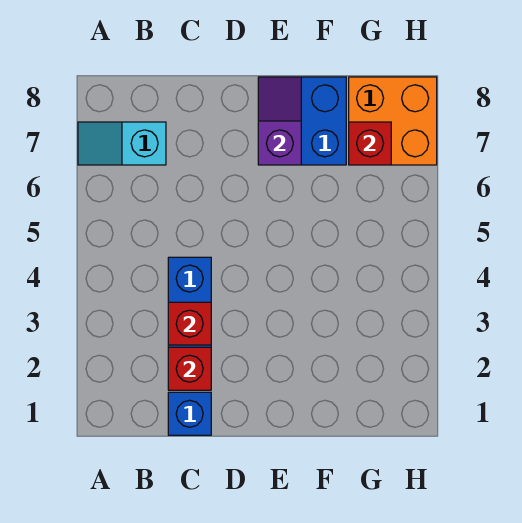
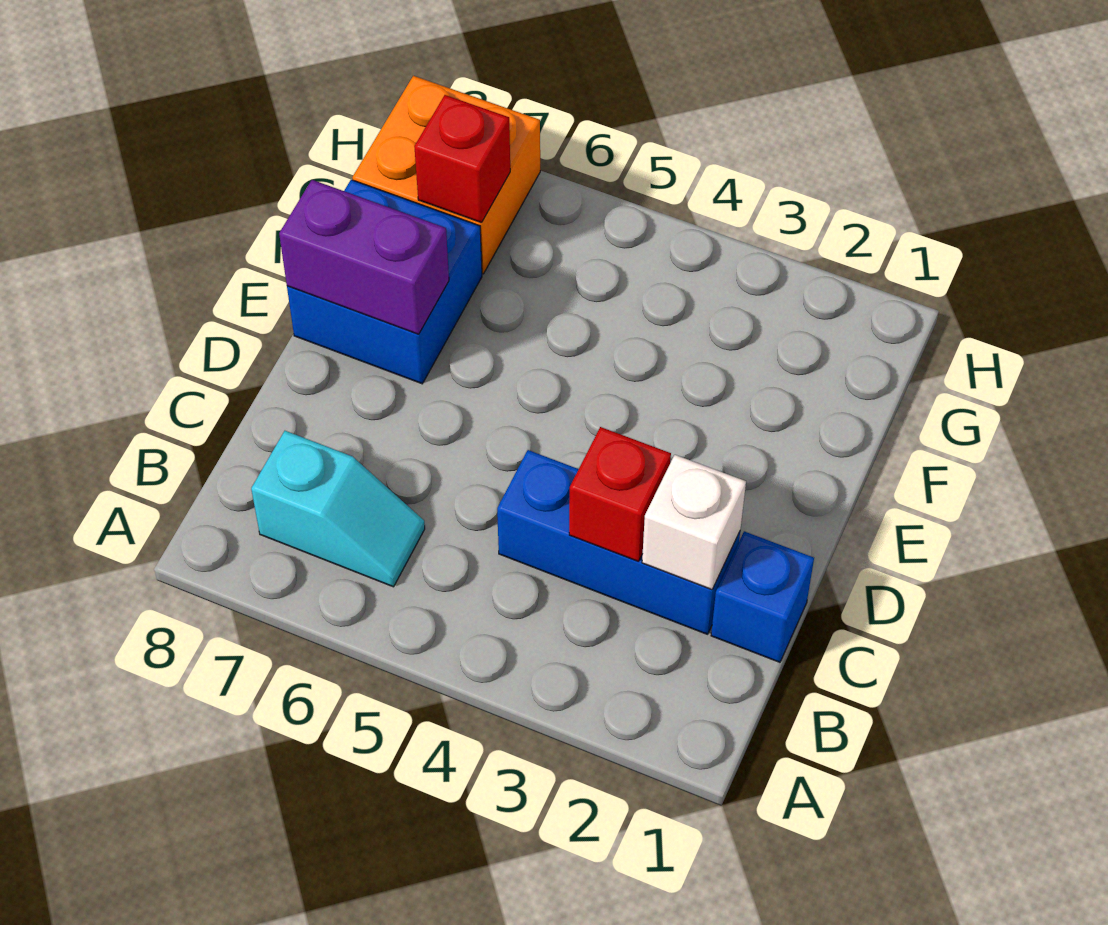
cyan 1x2 slope [78,122,166,165] -> cyan 1x2 slope turned to [251,431,425,587]
red 1x1 brick [168,347,211,390] -> white 1x1 brick [642,455,746,590]
purple 1x2 slope [258,77,301,165] -> purple 1x2 brick [279,180,449,334]

